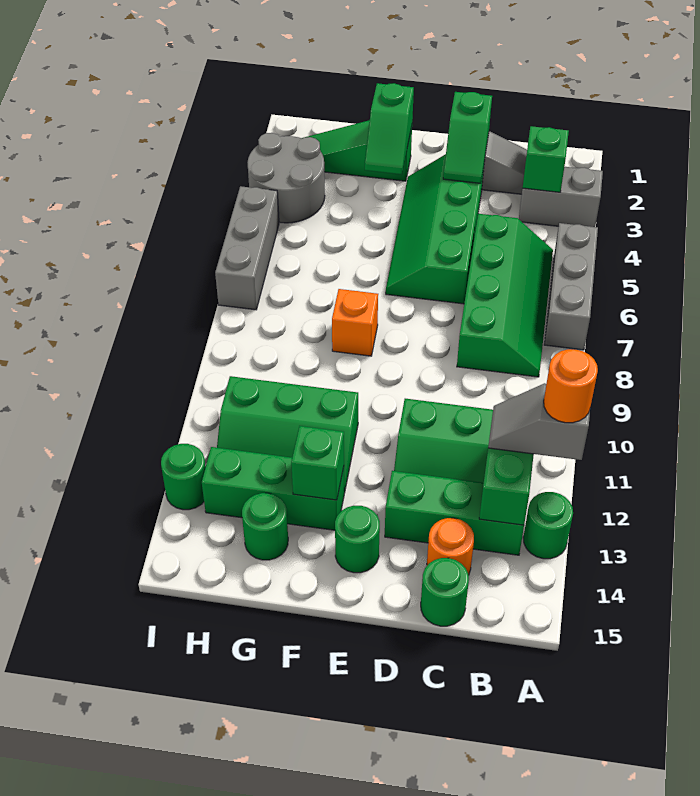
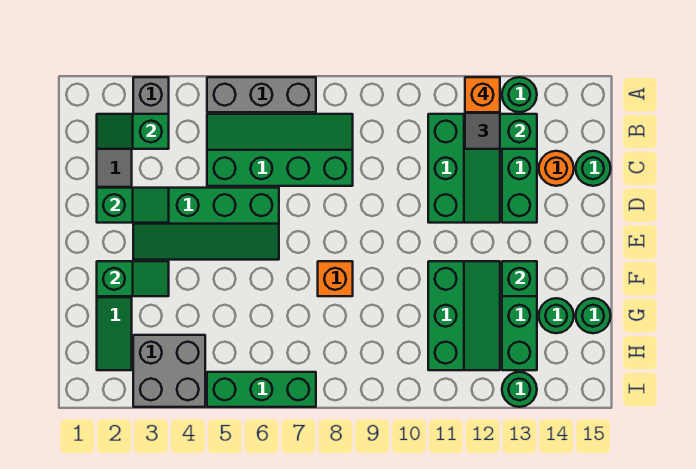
orange 1x1 round brick [544,349,598,423] -> orange 1x1 brick [465,77,500,112]
green 1x1 round brick [335,506,380,573] -> green 1x1 round brick moved to [576,298,611,333]
grey 2x2 round brick [247,133,325,223] -> grey 2x2 brick [133,335,205,407]
grey 1x3 brick [215,186,279,310] -> green 1x3 brick [207,372,316,407]

